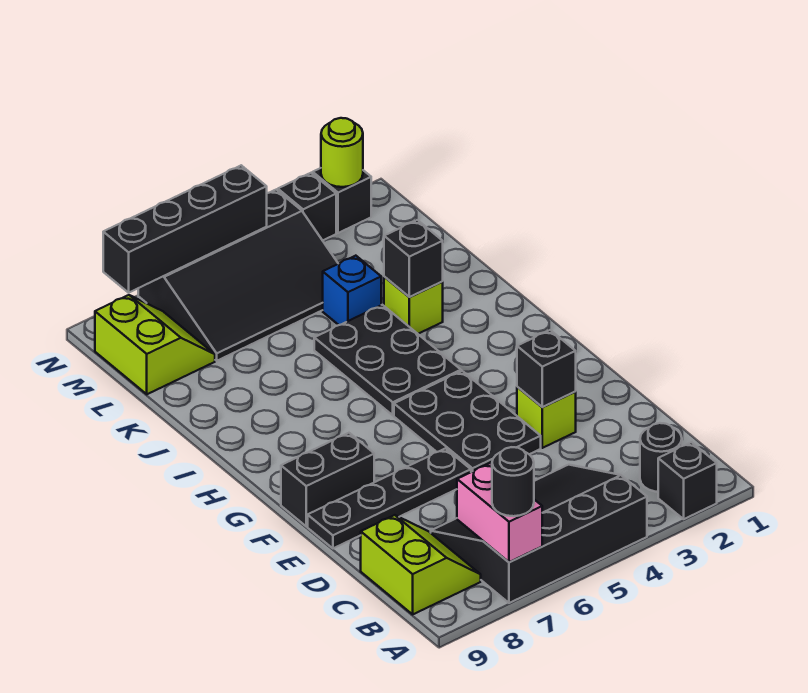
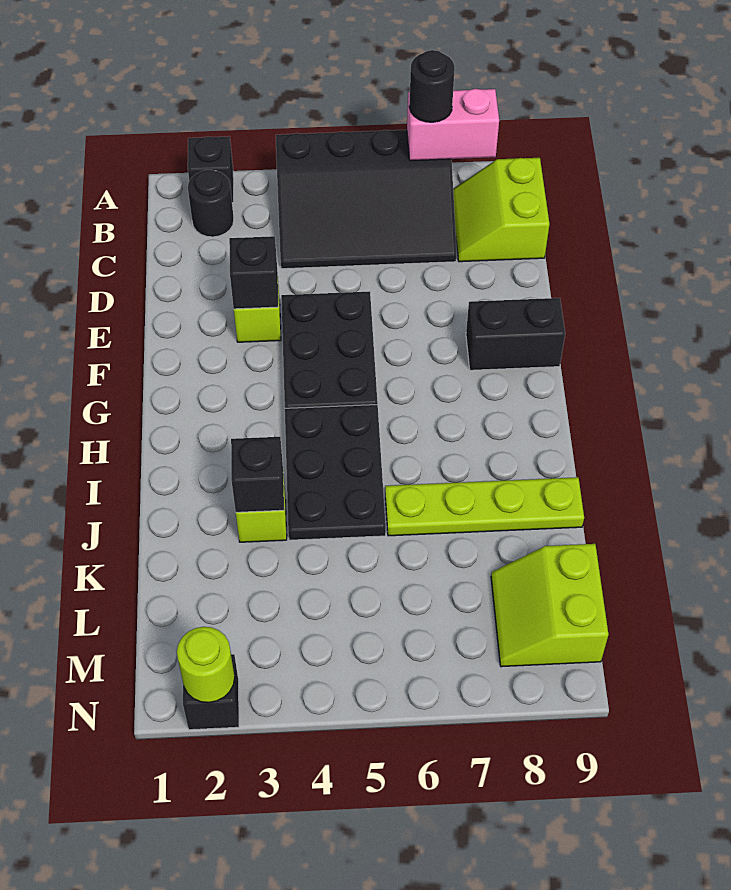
pink 1x2 brick [457,463,542,562] -> pink 1x2 brick turned to [407,89,499,161]
black 1x4 plate [308,448,471,548] -> none
none -> lime 1x4 plate [385,477,584,536]
blue 1x1 brick [323,256,381,325] -> none
black 3x4 slope [138,190,338,361] -> none
black 1x1 brick [278,173,336,241] -> none
black 1x4 brick [103,165,267,293] -> none

